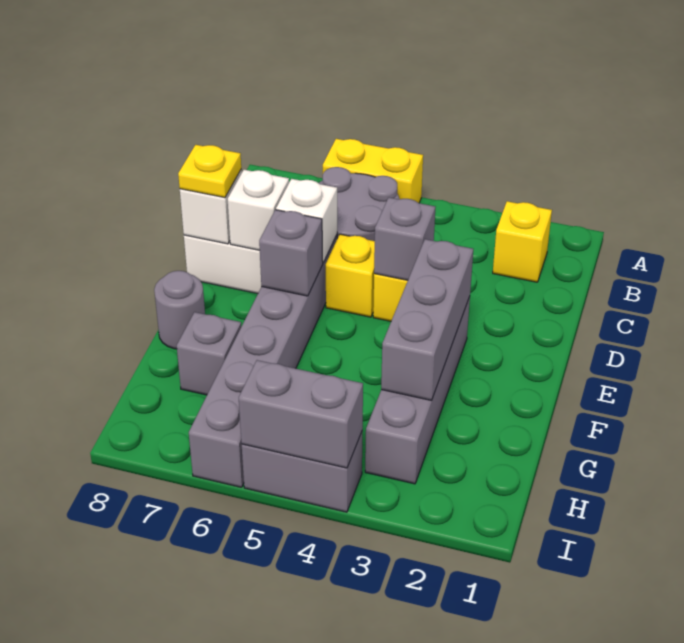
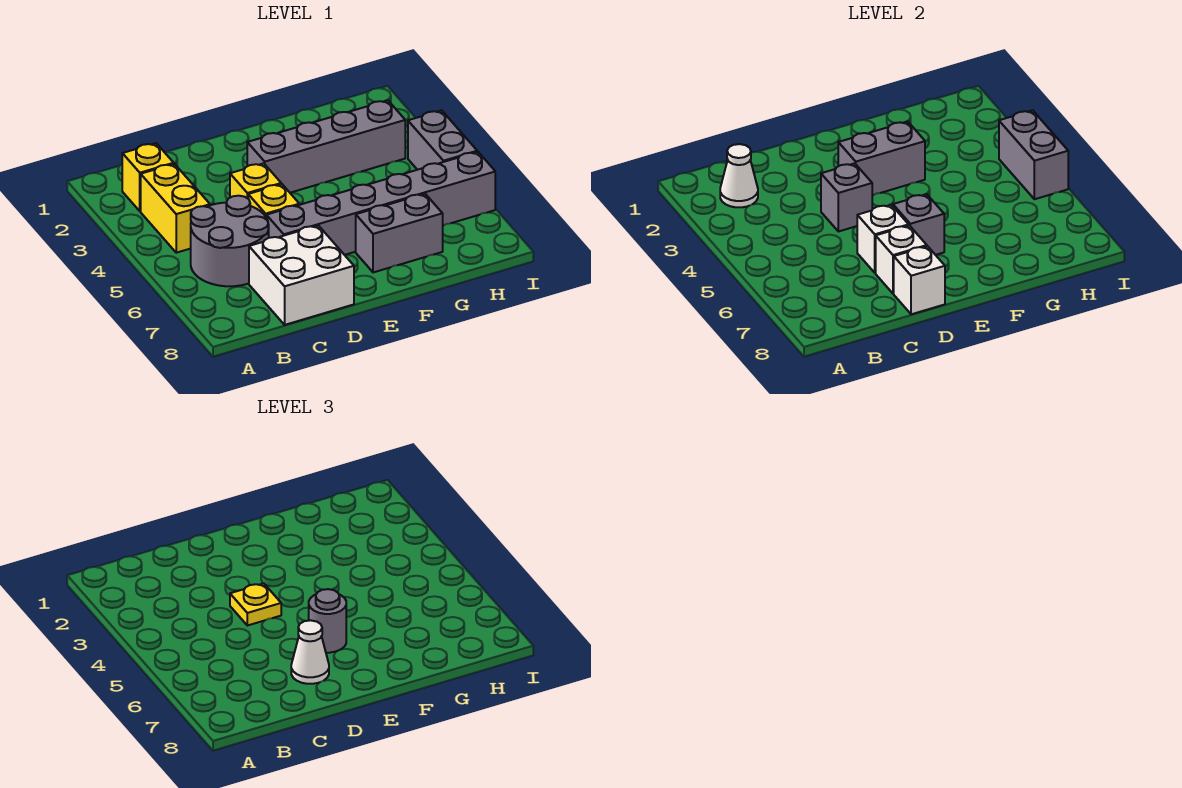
yellow 1x2 brick [323,139,423,203] -> yellow 1x2 brick moved to [141,164,210,253]
none -> white 1x1 cone [720,144,758,207]
none -> white 1x1 cone [291,620,329,684]
yellow 1x1 plate [178,145,241,198] -> yellow 1x1 plate moved to [230,583,281,626]
grey 1x3 brick [381,239,473,400] -> grey 1x2 brick [838,121,925,195]
grey 1x1 round brick [154,271,205,349] -> grey 1x1 round brick moved to [309,589,346,653]
grey 1x1 brick [177,312,241,395] -> grey 1x2 brick [356,194,443,272]

